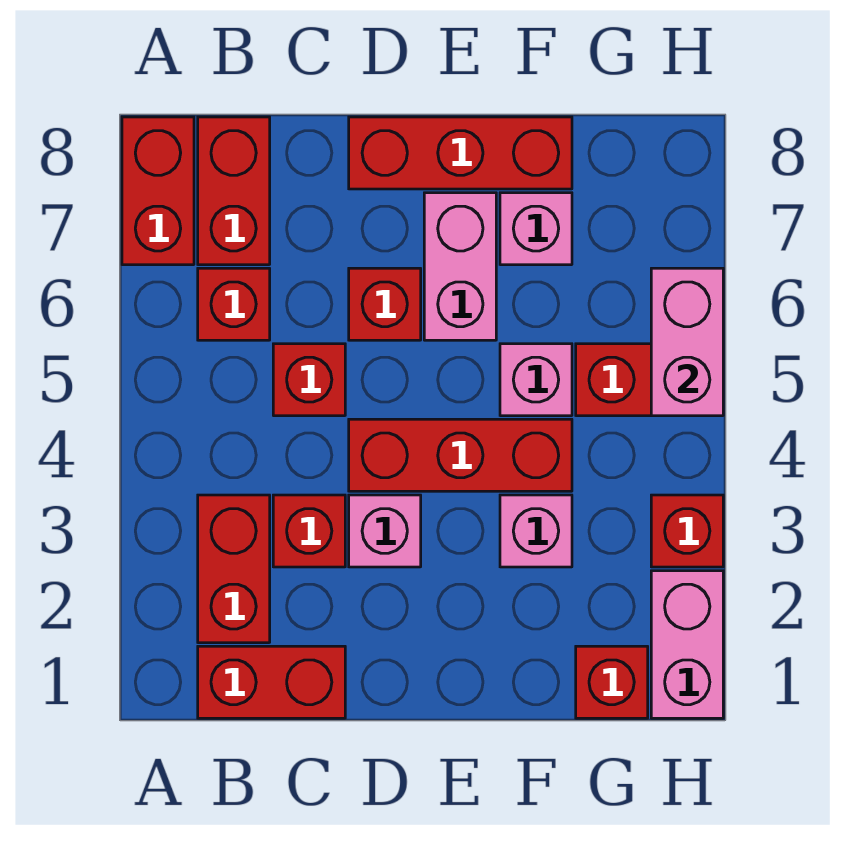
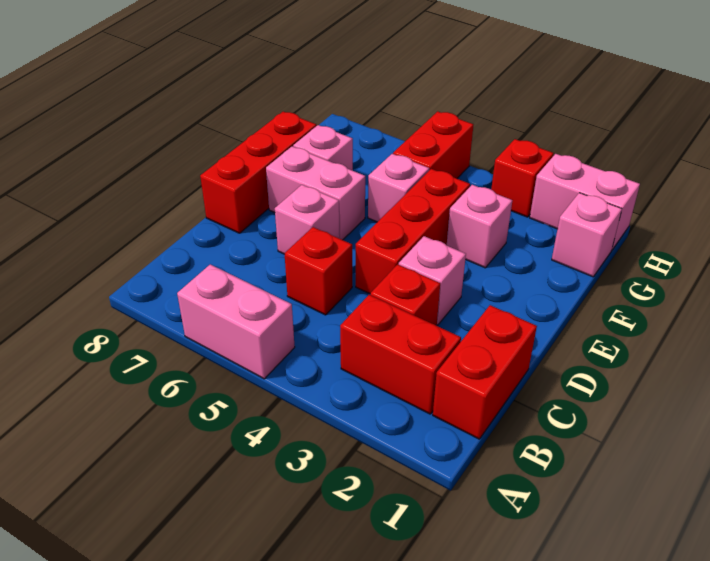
red 1x2 brick [122,117,194,265] -> none
red 1x1 brick [198,268,270,340] -> none
red 1x2 brick [198,117,270,265] -> none
red 1x1 brick [349,268,421,340] -> pink 1x1 brick [275,185,340,254]
red 1x1 brick [576,646,648,718] -> pink 1x1 brick [552,193,622,277]
pink 1x2 brick [651,268,723,416] -> pink 1x2 brick moved to [177,264,295,379]

